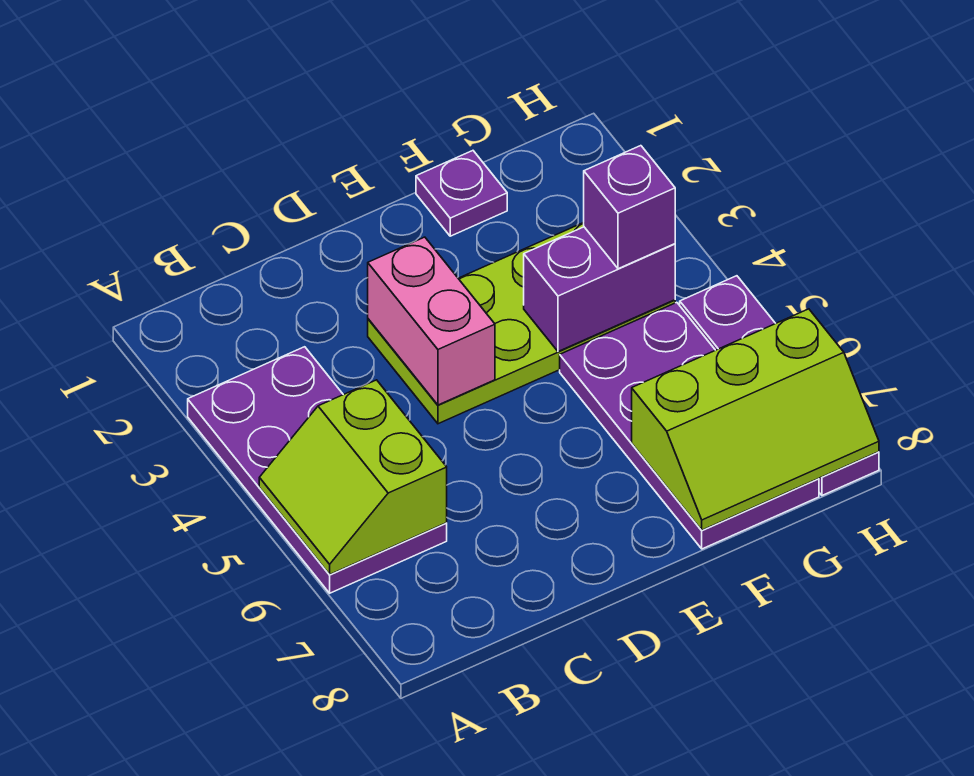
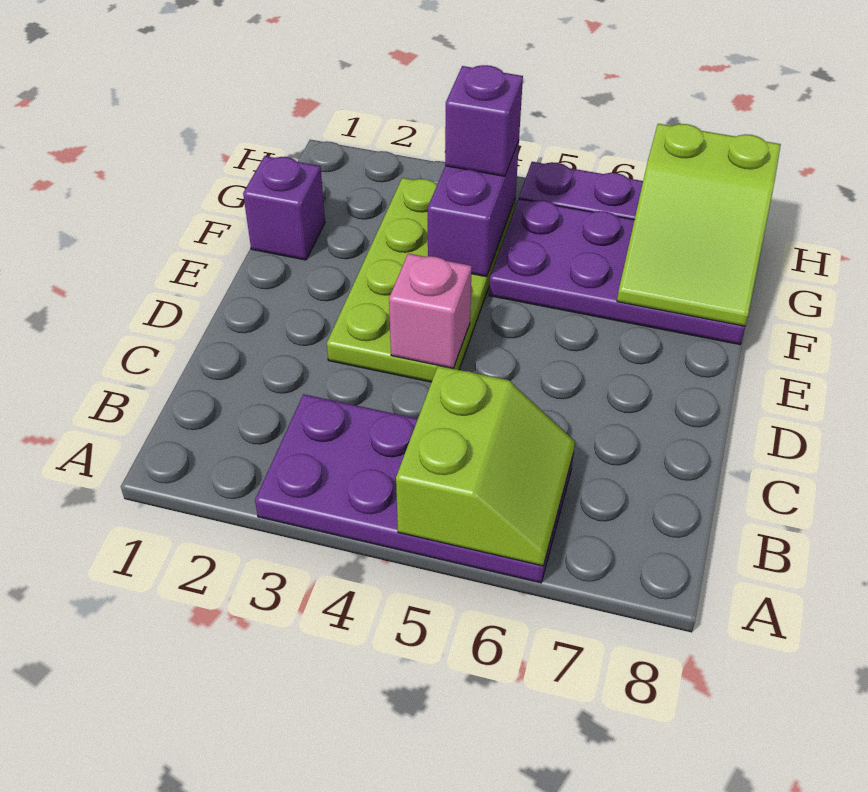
lime 2x2 slope [259,380,447,574] -> lime 2x2 slope turned to [396,366,575,566]
pink 1x2 brick [368,237,495,405] -> pink 1x1 brick [389,254,472,369]
purple 1x1 plate [416,151,507,236] -> purple 1x1 brick [243,156,325,260]
lime 2x3 slope [632,309,879,530] -> lime 2x3 slope turned to [617,124,781,326]

